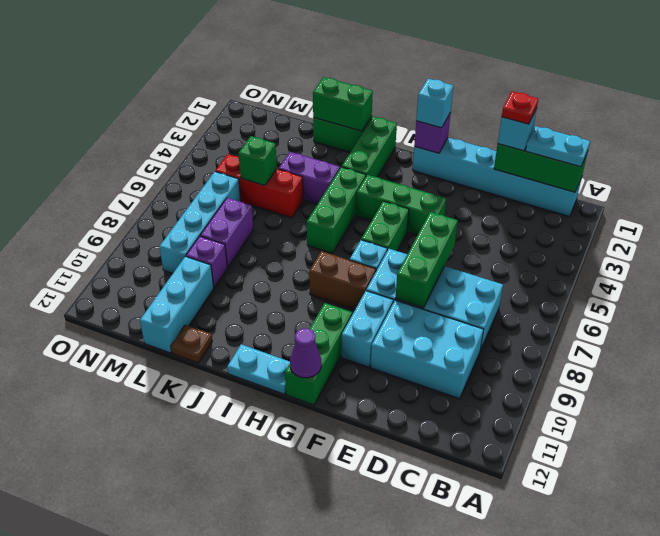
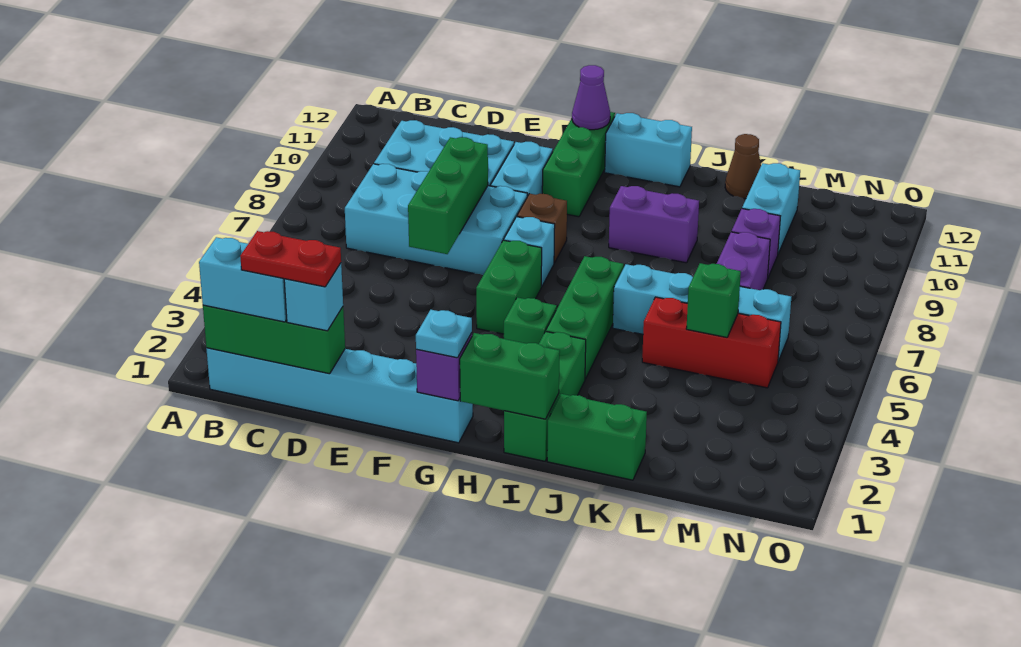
cyan 1x2 plate [526,126,590,167] -> cyan 1x2 brick [199,237,287,322]
red 1x1 plate [502,92,538,124] -> red 1x2 plate [240,231,341,287]
green 1x3 brick [356,175,446,235] -> green 1x1 brick [504,297,557,344]
cyan 1x1 brick [416,79,453,128] -> cyan 1x1 plate [416,310,472,358]
brown 1x2 brick [309,251,376,310] -> brown 1x1 brick [517,194,567,263]
cyan 1x2 plate [227,344,290,394] -> cyan 1x2 brick [605,113,692,187]
green 1x2 brick [313,77,373,131] -> green 1x2 brick moved to [460,333,560,419]
purple 1x2 brick [279,152,340,204] -> purple 1x2 brick moved to [609,186,699,263]
brown 1x1 plate [171,325,212,363] -> brown 1x1 cone [725,134,761,199]
cyan 1x3 brick [140,256,214,353] -> cyan 1x2 brick [742,163,800,254]
cyan 1x4 brick [159,172,241,273] -> cyan 1x4 brick turned to [613,264,791,361]

